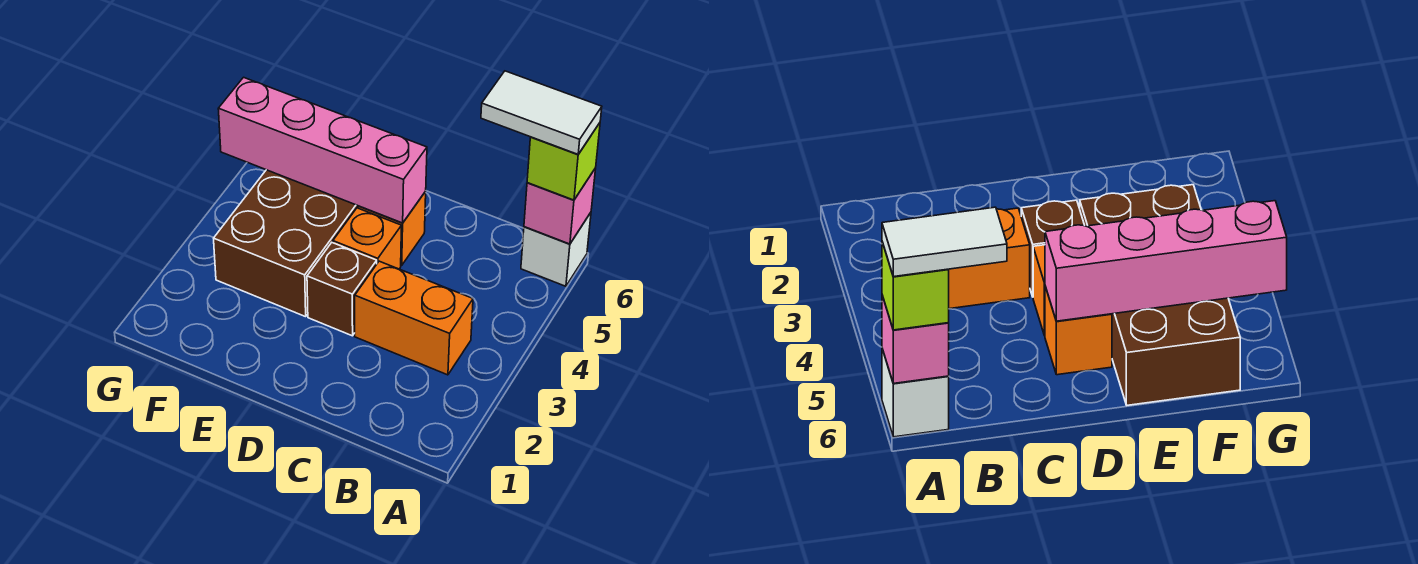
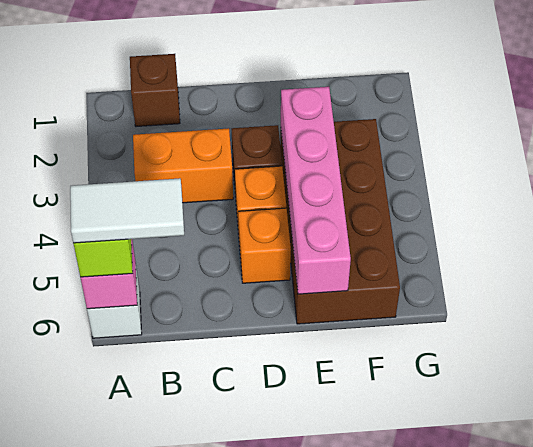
none -> brown 1x1 brick [130,54,180,127]
pink 1x4 brick [218,77,427,223] -> pink 1x4 brick turned to [281,87,351,294]

